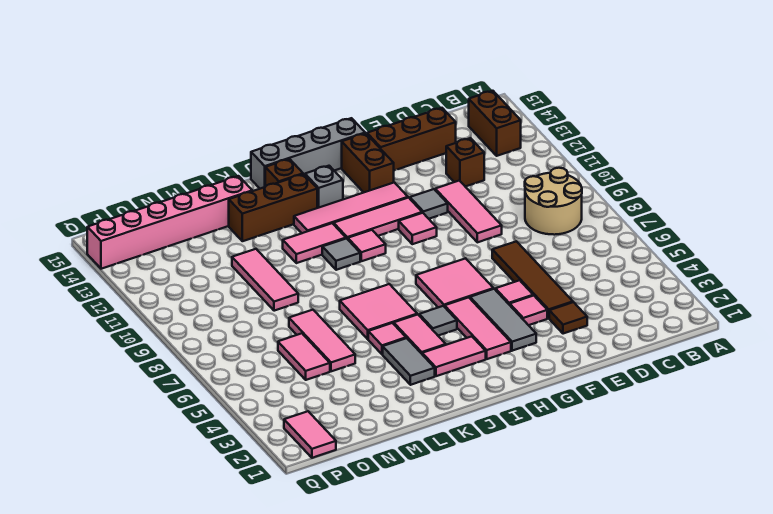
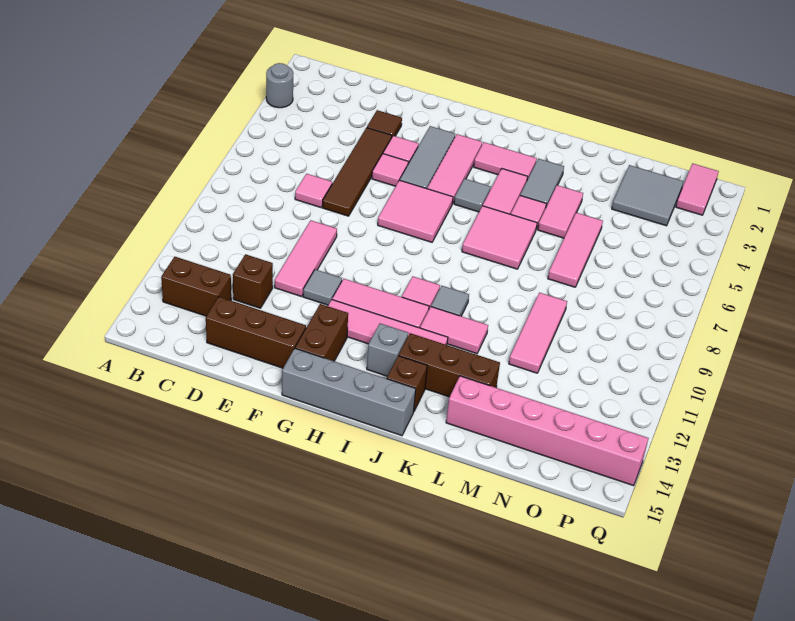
none -> grey 1x1 round brick [266,63,293,108]
tan 2x2 round brick [525,168,582,235] -> none
brown 1x2 brick [469,91,521,156] -> brown 1x2 brick turned to [161,257,231,316]
pink 1x1 tile [399,213,437,244] -> pink 1x1 tile moved to [295,174,332,208]
none -> grey 2x2 tile [612,165,683,226]
pink 1x2 tile [278,333,330,380] -> pink 1x2 tile moved to [538,185,583,238]

